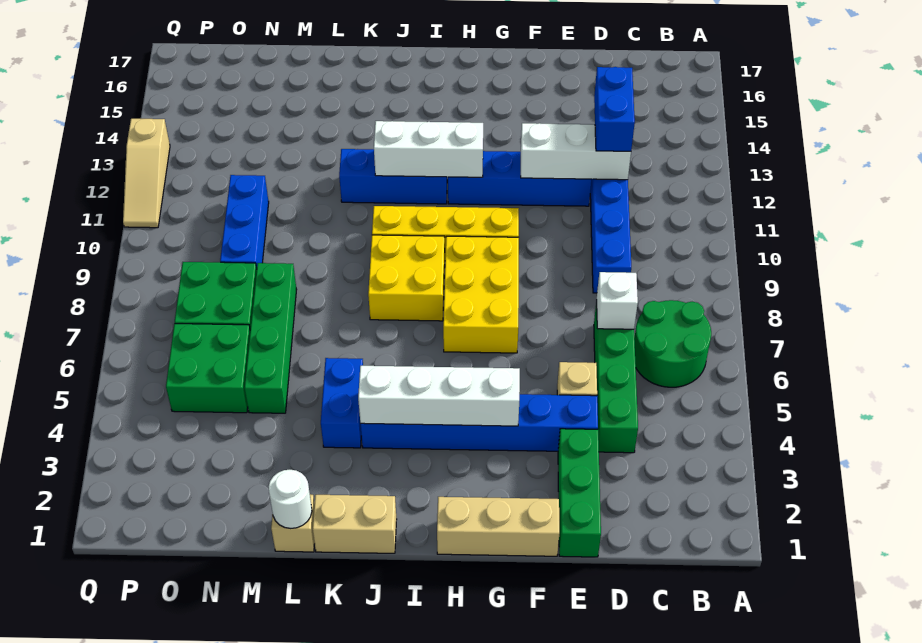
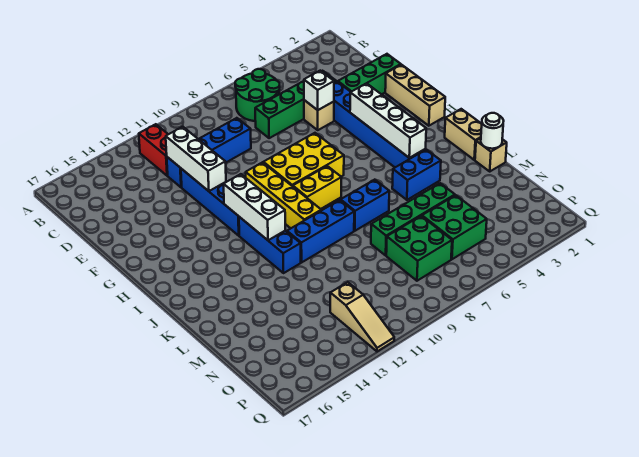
none -> red 1x2 brick [139,124,168,176]
white 1x1 brick [597,272,638,329] -> white 1x1 brick moved to [304,71,334,110]
blue 1x2 brick [594,67,635,151] -> blue 1x2 brick moved to [341,180,389,231]
yellow 2x2 brick [368,235,445,321] -> yellow 1x2 brick [293,166,342,209]
blue 1x3 brick [220,175,269,268] -> blue 1x3 brick moved to [287,200,354,262]
tan 1x3 slope [123,119,170,228] -> tan 1x3 slope turned to [330,282,394,351]

